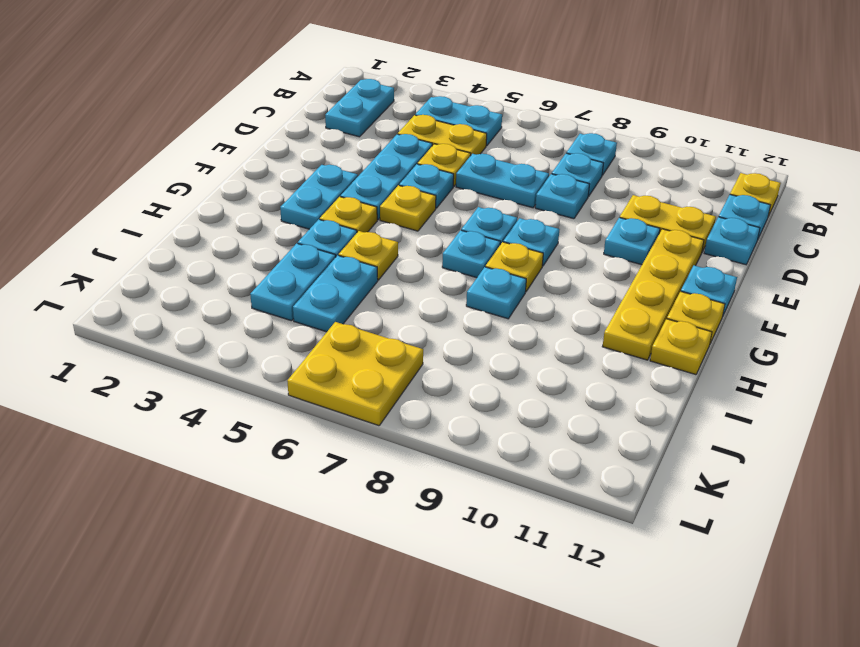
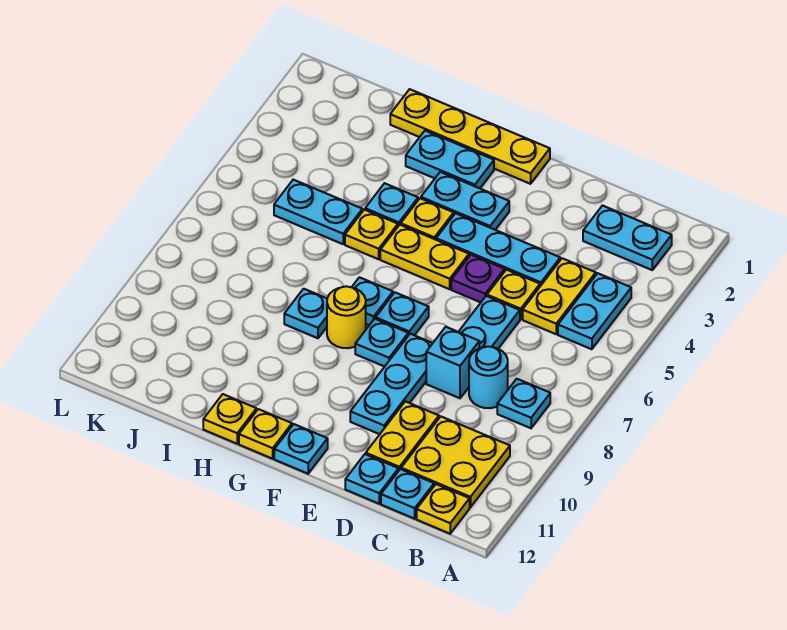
cyan 1x1 plate [552,153,603,196] -> cyan 1x1 round brick [469,346,508,408]
cyan 1x1 plate [535,174,590,219] -> cyan 1x1 brick [426,327,479,398]
cyan 1x1 plate [399,164,454,208] -> purple 1x1 plate [451,255,505,302]
cyan 1x1 plate [604,218,660,265] -> cyan 1x3 plate [350,334,433,434]
yellow 1x4 plate [602,229,704,360] -> yellow 1x4 plate moved to [390,89,550,184]
yellow 1x1 plate [380,185,436,231] -> yellow 1x2 plate [380,225,469,289]
yellow 1x1 plate [486,242,543,292] -> yellow 1x1 round brick [327,286,366,348]
cyan 1x2 plate [250,243,336,321] -> cyan 1x2 plate moved to [406,131,494,188]
yellow 2x2 plate [287,322,423,426] -> yellow 2x2 plate moved to [401,417,510,507]

